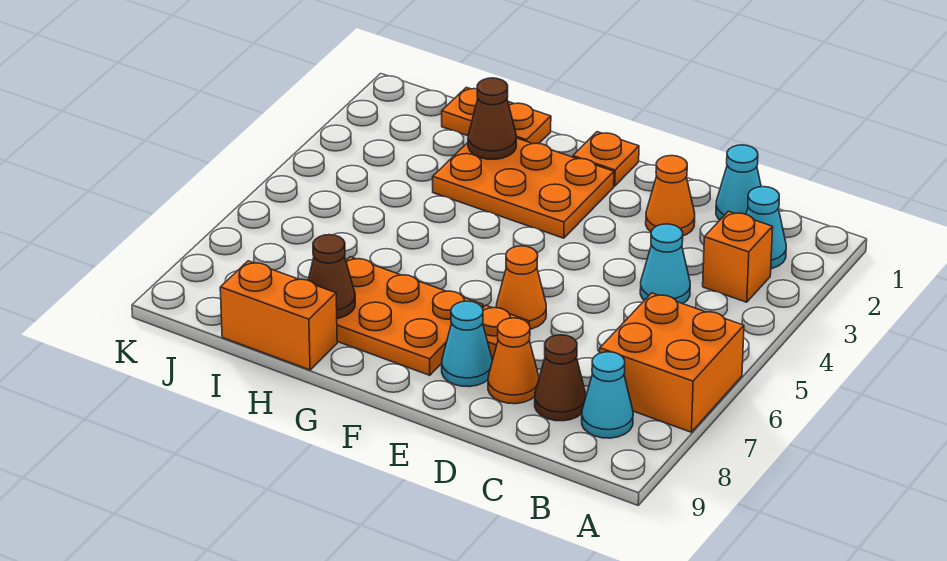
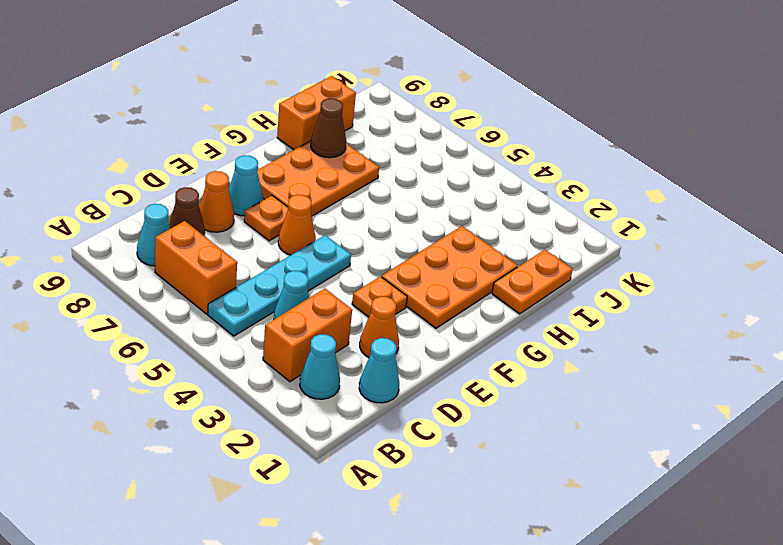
orange 2x2 brick [600,293,744,432] -> orange 1x2 brick [155,221,237,314]
orange 1x1 brick [703,211,773,302] -> orange 1x2 brick [263,289,352,382]
none -> cyan 1x4 plate [208,235,351,336]
orange 1x1 plate [573,132,639,186] -> orange 1x1 plate moved to [352,277,407,317]
brown 1x1 cone [468,78,516,159] -> none

